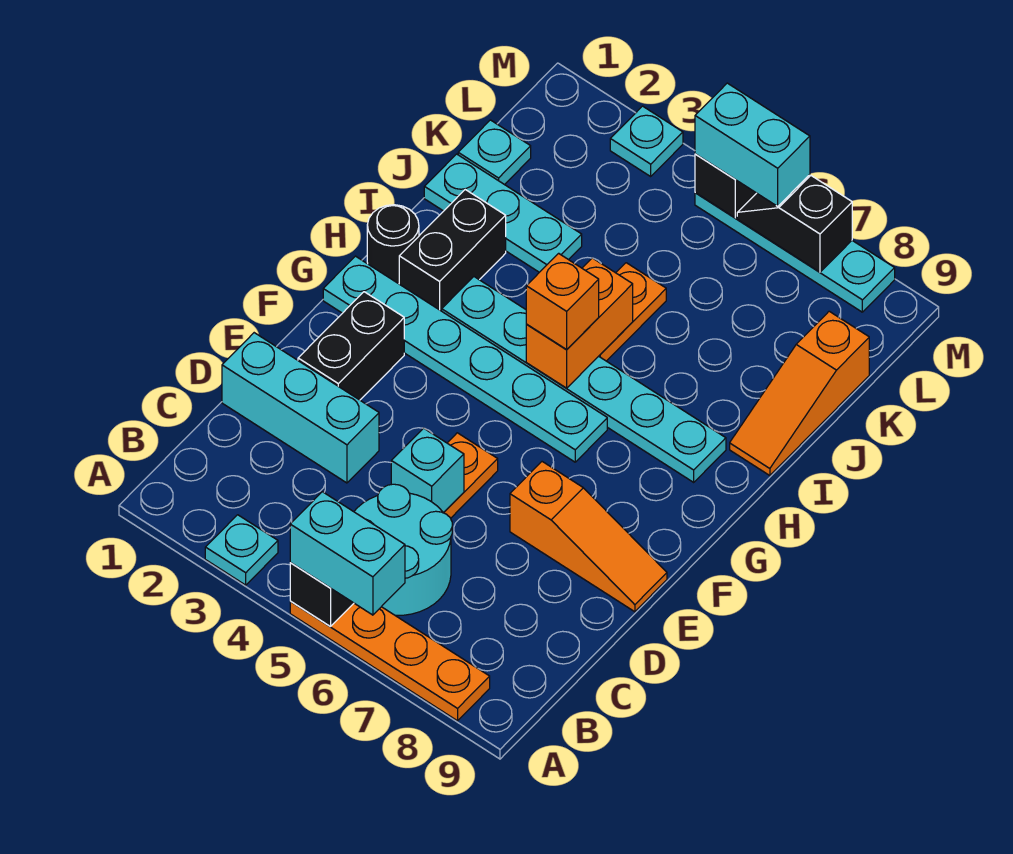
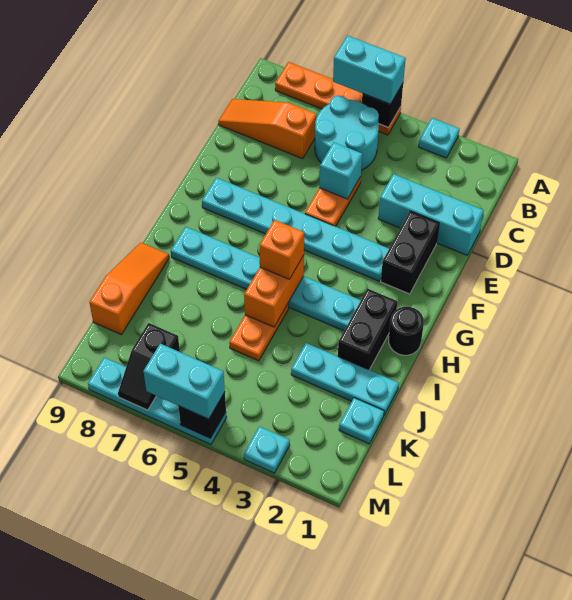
orange 1x3 slope [510,462,667,612] -> orange 1x3 slope moved to [218,99,317,159]
cyan 1x6 plate [323,256,607,462] -> cyan 1x6 plate moved to [202,178,389,281]
black 1x2 slope [737,175,852,272] -> black 1x2 slope turned to [118,323,180,410]

